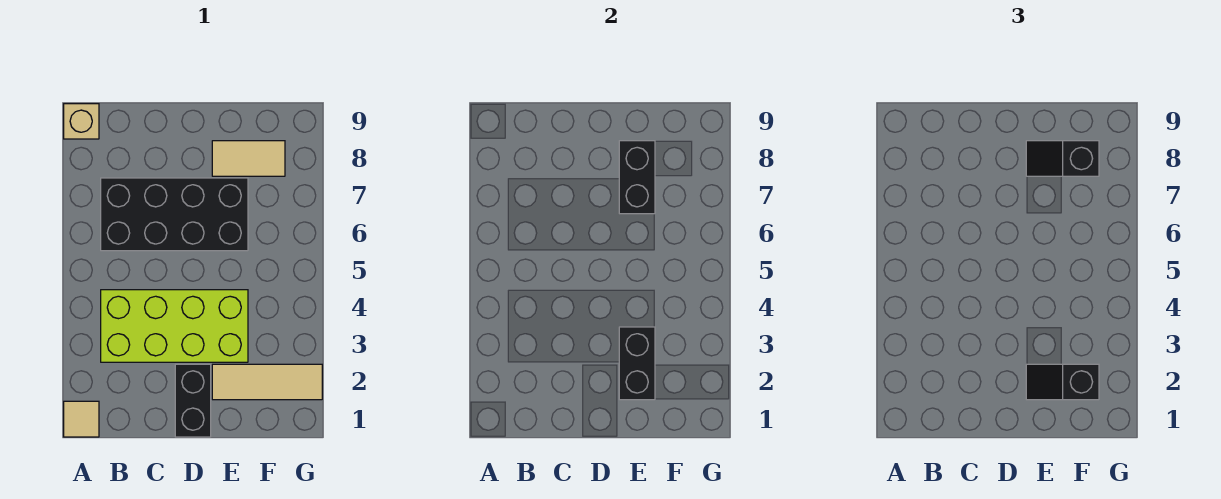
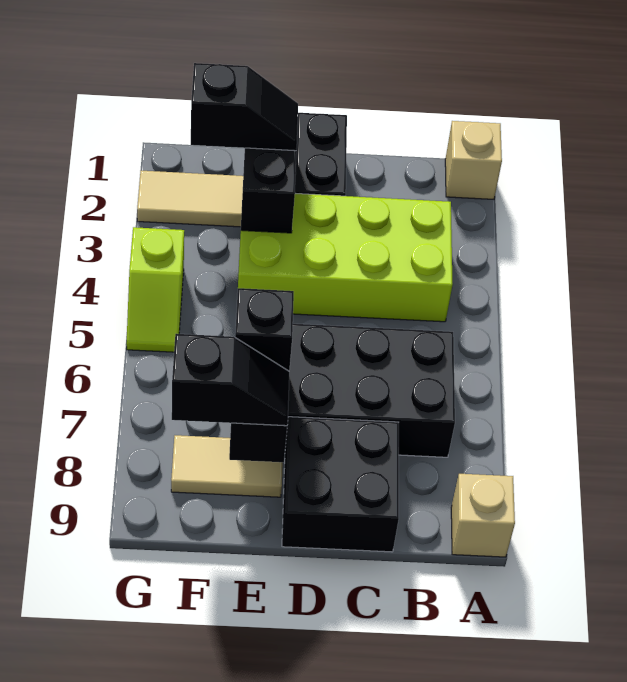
tan 1x1 tile [64,401,99,437] -> tan 1x1 brick [445,121,502,199]
none -> black 2x2 brick [282,417,399,552]
none -> black 1x1 brick [235,288,294,371]
none -> lime 1x2 slope [126,227,184,352]

